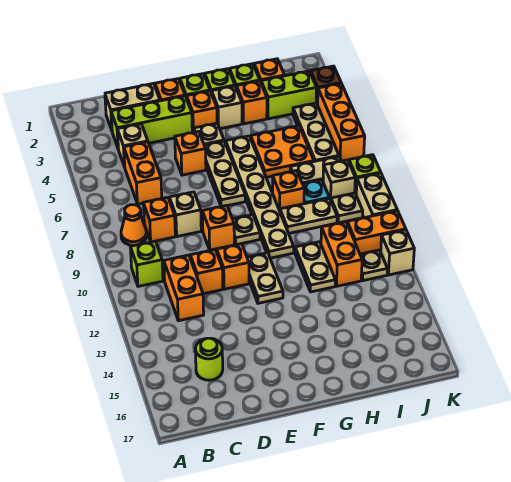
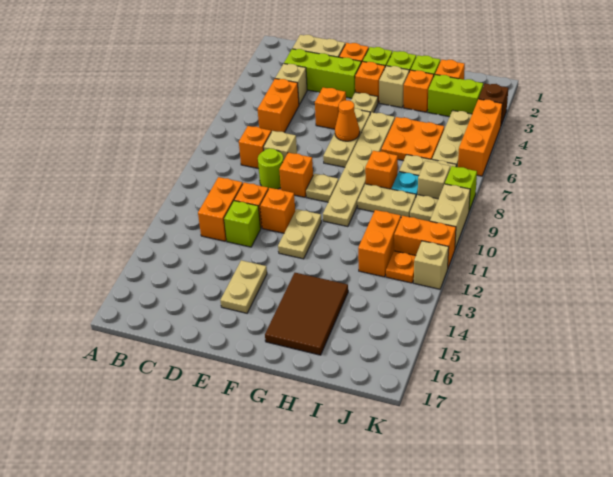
orange 1x1 cone [121,205,147,245] -> orange 1x1 cone moved to [335,100,360,141]
lime 1x1 brick [130,241,163,287] -> lime 1x1 brick moved to [224,201,261,247]
lime 1x1 round brick [195,338,223,380] -> lime 1x1 round brick moved to [258,148,284,189]
none -> brown 2x3 tile [265,273,348,355]
tan 1x2 plate [295,242,335,292] -> tan 1x2 plate moved to [220,260,267,313]
tan 1x1 plate [360,250,387,281] -> orange 1x1 plate [386,251,416,283]

